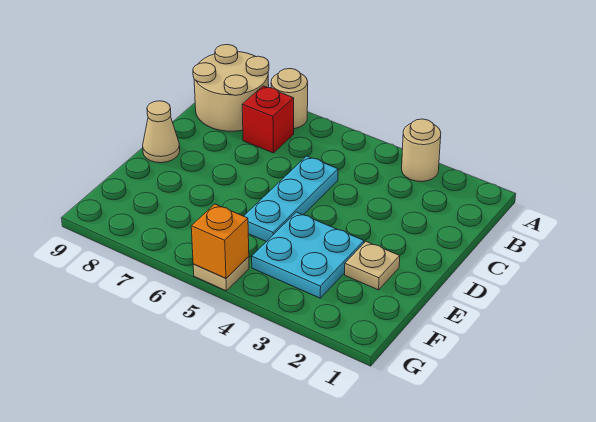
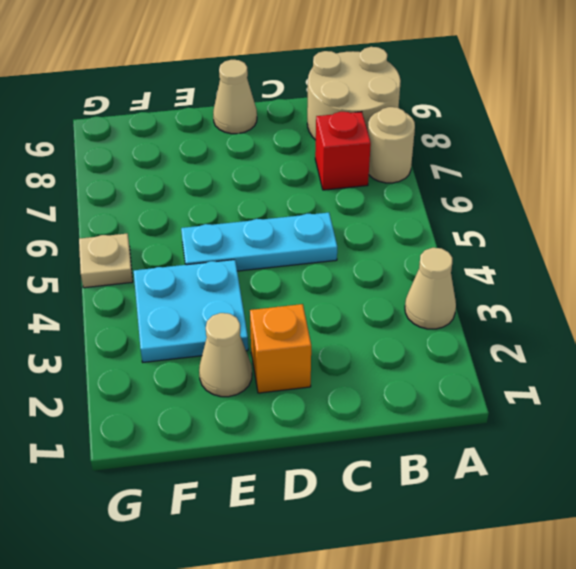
tan 1x1 round brick [402,119,441,182] -> tan 1x1 cone [405,248,456,329]
tan 1x1 plate [345,242,400,290] -> tan 1x1 cone [199,313,252,397]
orange 1x1 brick [191,204,249,278] -> orange 1x1 brick moved to [250,304,311,393]

